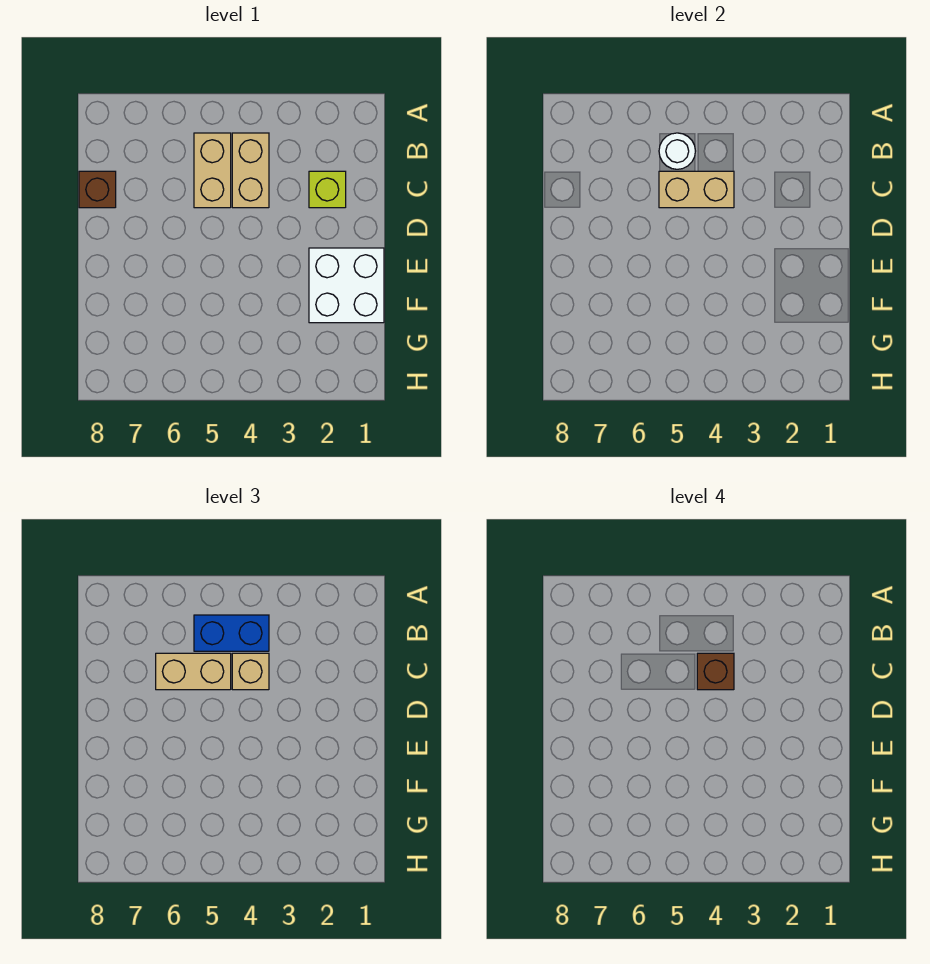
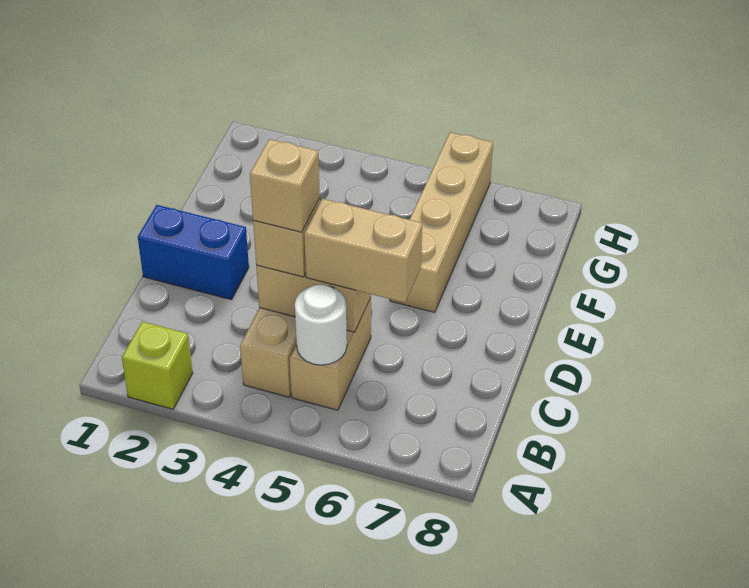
blue 1x2 brick [194,615,269,651] -> blue 1x2 brick moved to [138,205,249,300]
lime 1x1 brick [309,171,346,208] -> lime 1x1 brick moved to [122,322,193,409]
brown 1x1 brick [697,653,734,690] -> tan 1x1 brick [250,139,320,232]
brown 1x1 brick [79,171,116,208] -> none
white 2x2 brick [309,248,384,323] -> none
none -> tan 1x4 brick [390,132,493,313]

